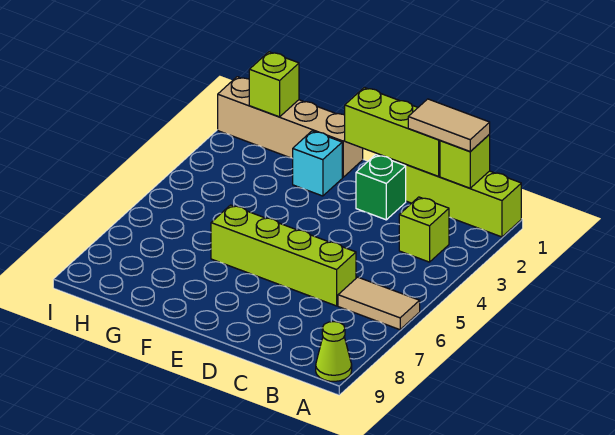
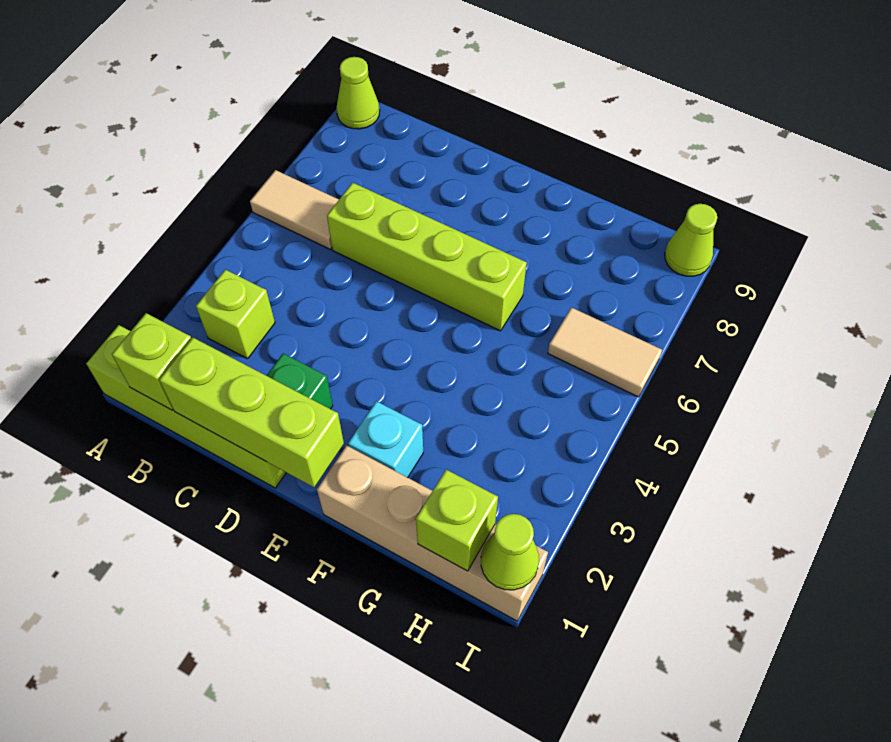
tan 1x2 tile [408,99,490,151] -> tan 1x2 tile moved to [548,308,662,397]
none -> lime 1x1 cone [481,514,539,590]
none -> lime 1x1 cone [665,204,717,276]

